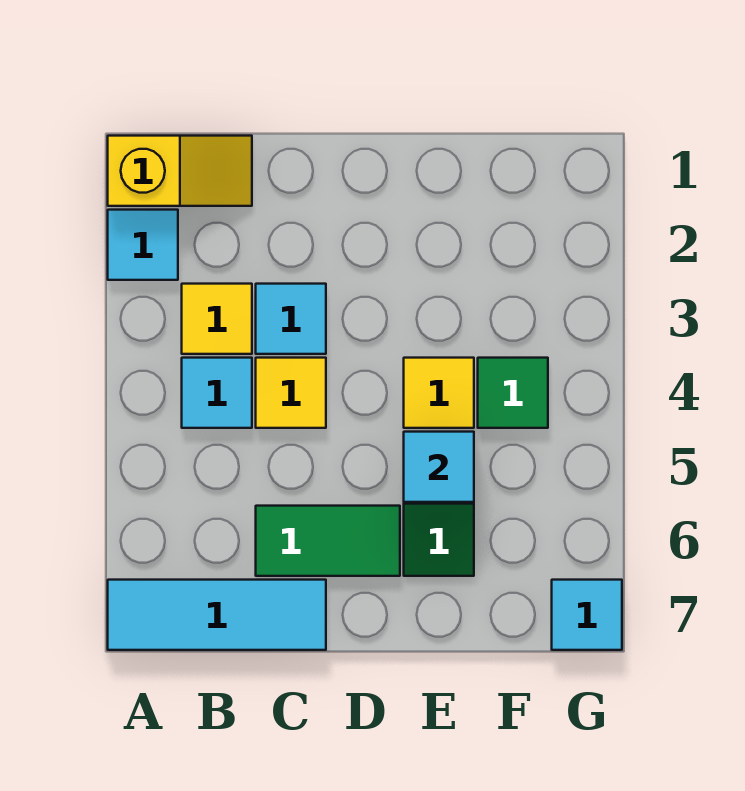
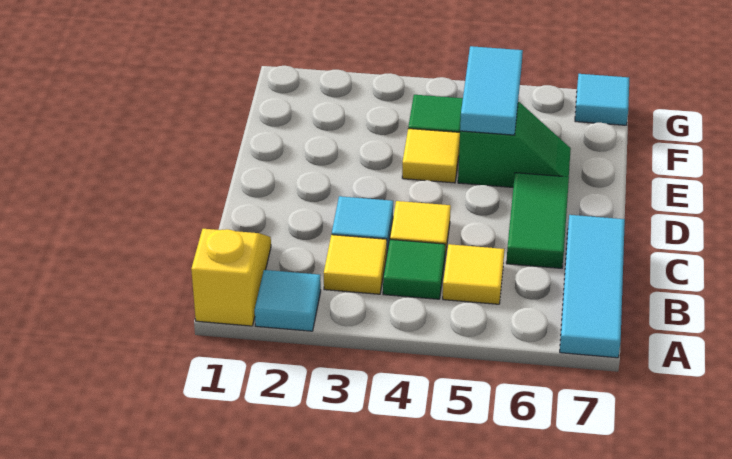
cyan 1x1 tile [182,358,252,428] -> green 1x1 tile [383,240,445,299]
none -> yellow 1x1 tile [443,244,504,304]
cyan 1x1 tile [404,432,474,502] -> cyan 1x2 tile [460,46,523,135]

